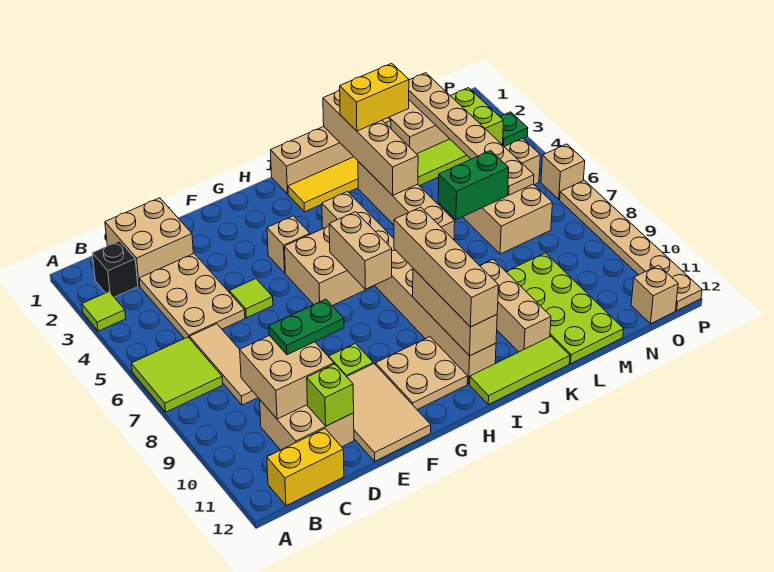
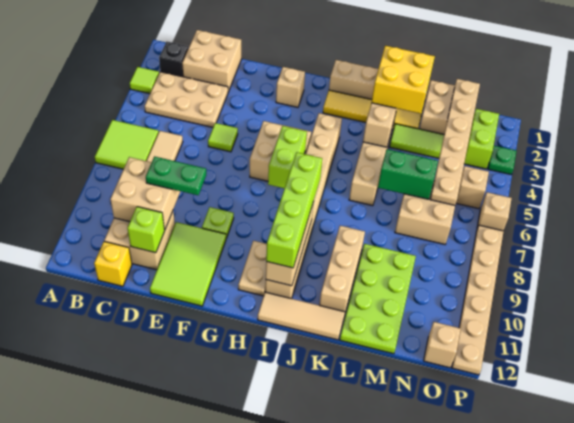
yellow 1x2 brick [267,429,344,506] -> yellow 1x1 brick [94,242,132,286]
tan 2x3 plate [139,254,245,339] -> tan 2x3 plate turned to [145,72,228,127]
tan 2x3 tile [347,364,431,461] -> lime 2x3 tile [150,222,226,306]
tan 1x1 brick [267,216,310,273] -> tan 1x1 brick moved to [276,67,305,107]
tan 2x2 plate [376,337,468,410] -> tan 1x2 plate [238,241,267,296]
tan 1x2 brick [329,212,392,289] -> lime 1x2 brick [268,126,307,188]
tan 1x4 brick [394,207,499,327] -> lime 1x4 brick [266,152,322,268]
lime 1x3 tile [470,336,570,405] -> tan 1x3 tile [258,292,345,340]
yellow 1x2 brick [340,63,409,131] -> yellow 2x2 brick [371,46,435,114]

